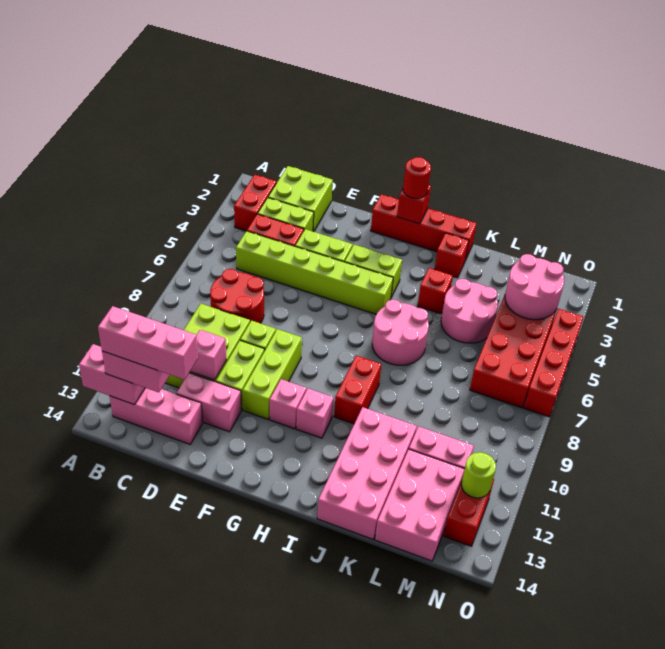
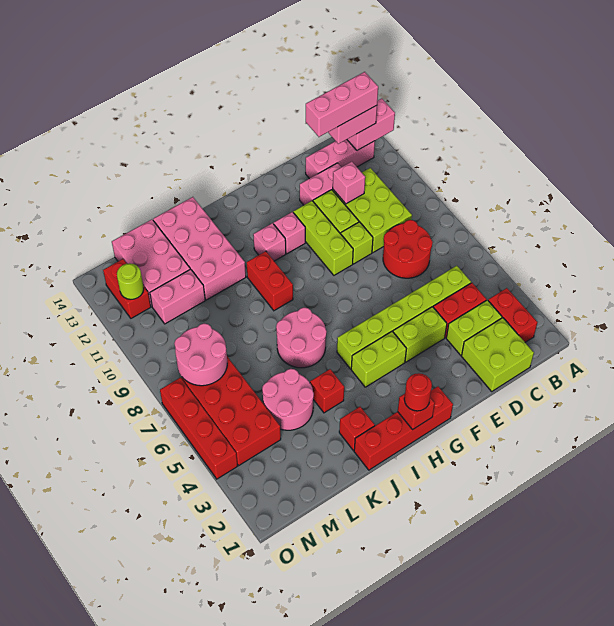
pink 2x2 round brick [505,254,564,320] -> pink 2x2 round brick moved to [174,324,227,386]

